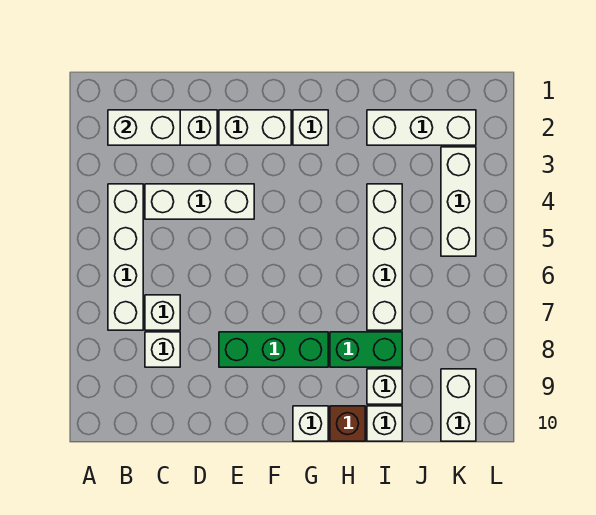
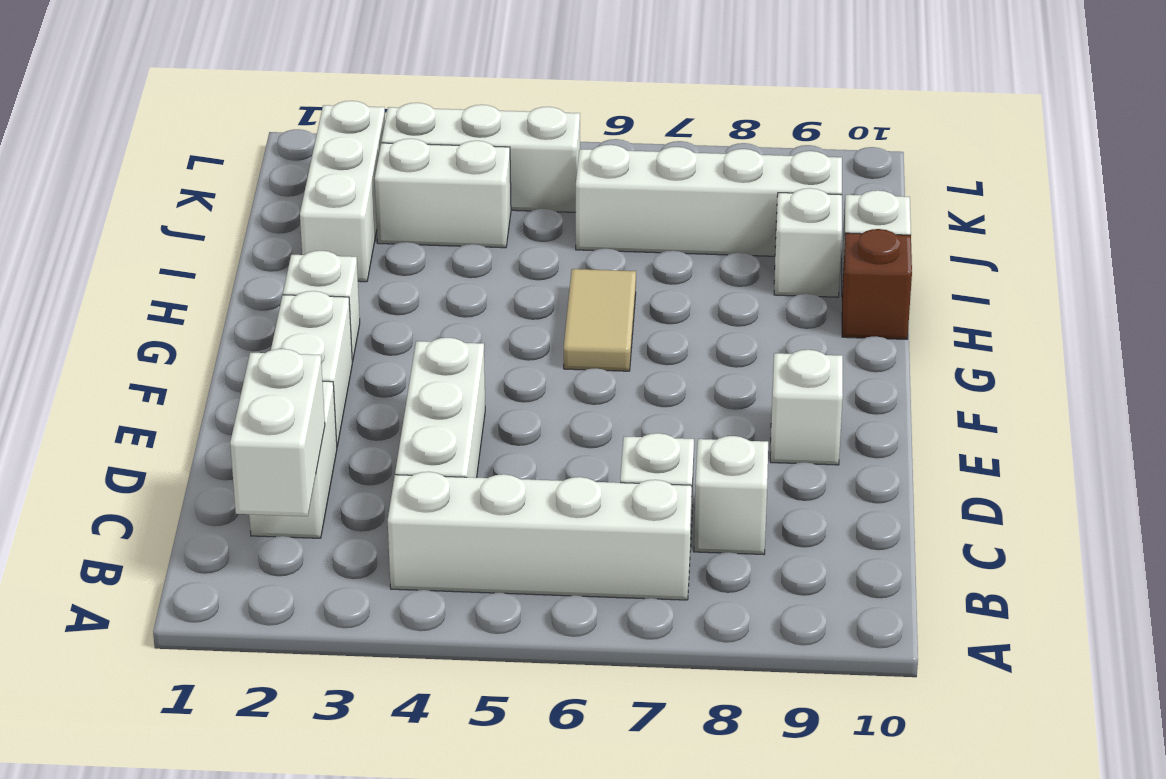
green 1x3 brick [219,332,328,367] -> none
none -> tan 1x2 tile [564,269,636,371]
white 1x1 brick [293,406,328,441] -> white 1x1 brick moved to [770,350,843,465]
green 1x2 brick [330,332,402,367] -> none
white 1x4 brick [367,184,402,330] -> white 1x4 brick moved to [576,145,842,256]
white 1x2 brick [441,369,476,441] -> white 1x2 brick moved to [375,139,511,248]

